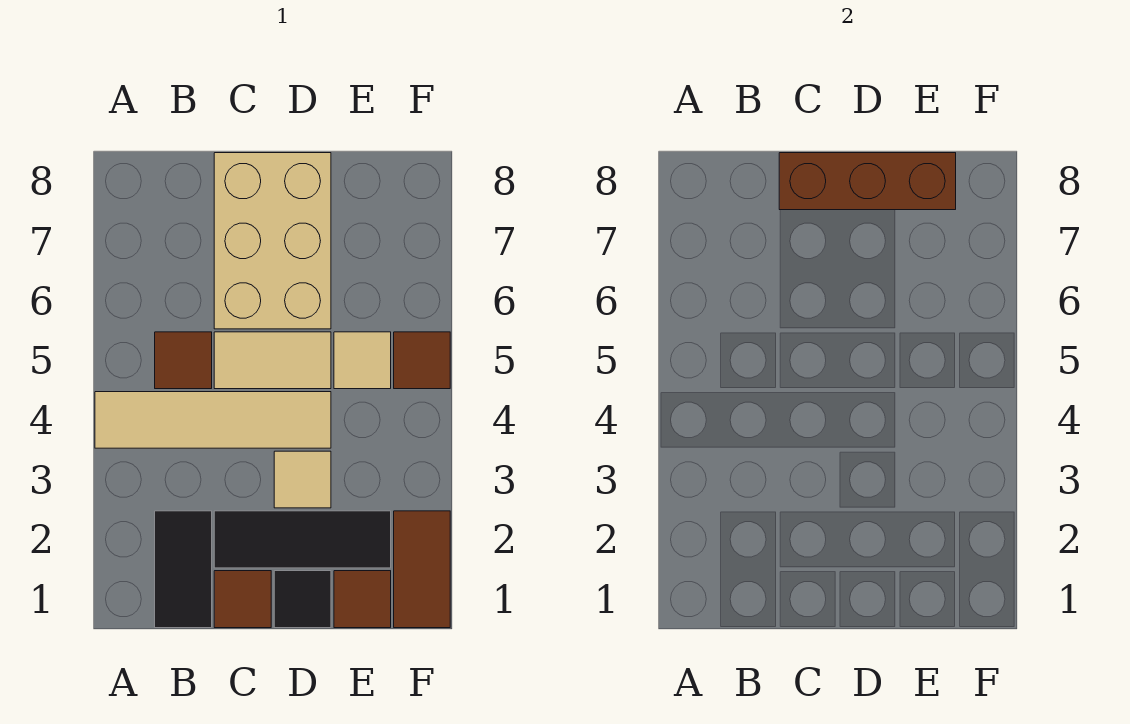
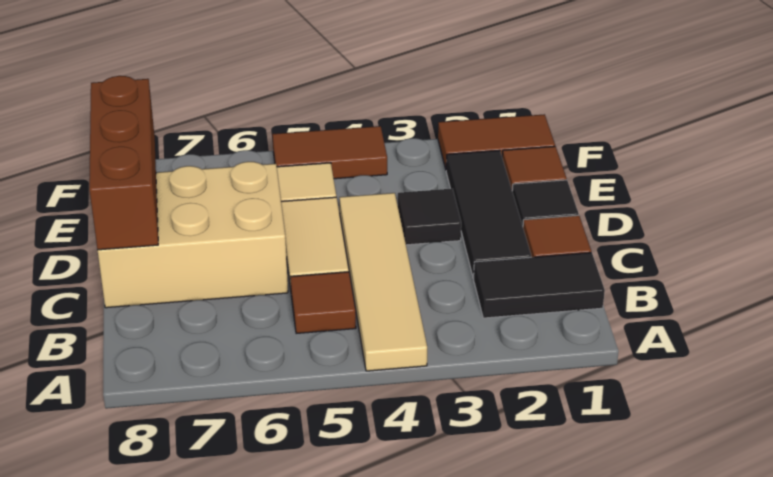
tan 1x1 tile [274,451,331,508] -> black 1x1 tile [398,189,461,245]
brown 1x1 tile [394,332,450,389] -> brown 1x2 tile [272,126,387,179]

